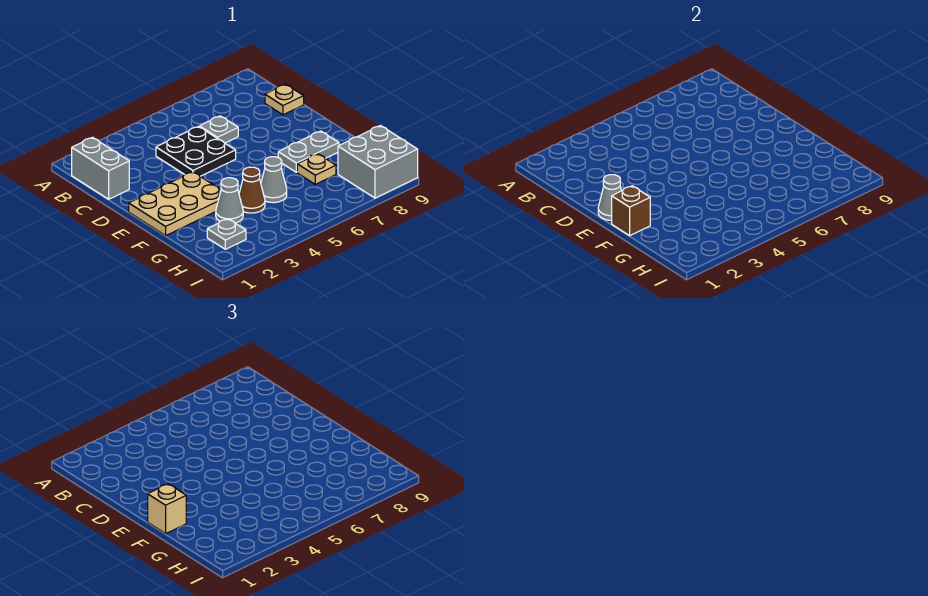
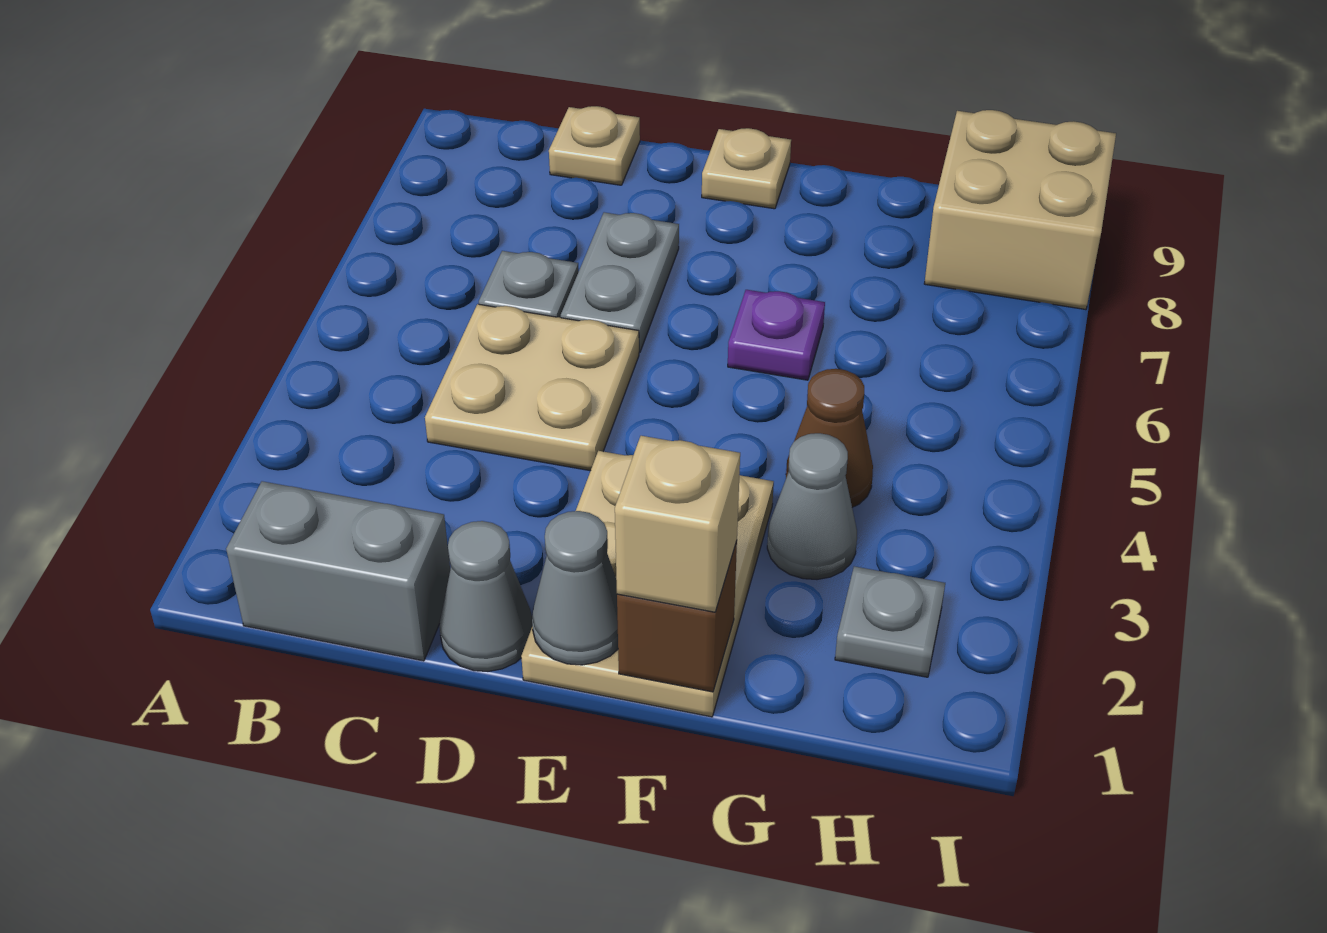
black 2x2 plate [156,127,236,176] -> tan 2x2 plate [425,304,639,471]
none -> purple 1x1 plate [728,290,825,380]
grey 1x2 plate [278,131,339,172] -> grey 1x2 plate moved to [561,212,679,352]
grey 1x1 cone [261,157,287,203] -> grey 1x1 cone moved to [439,521,532,671]
tan 1x1 plate [297,154,336,184] -> tan 1x1 plate moved to [702,128,791,209]
grey 2x2 brick [338,126,418,198] -> tan 2x2 brick [924,110,1116,310]

